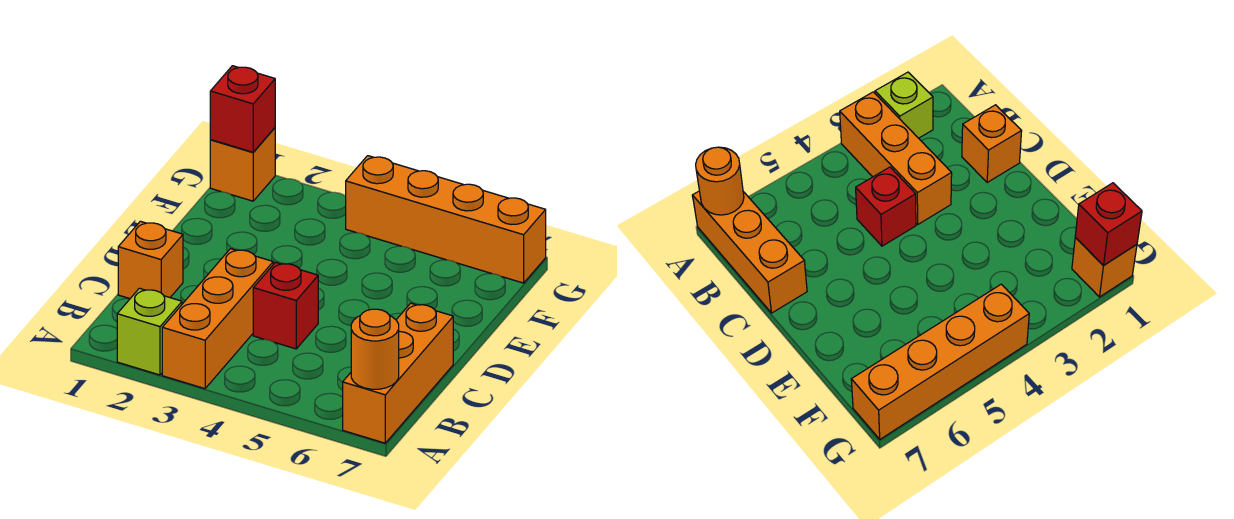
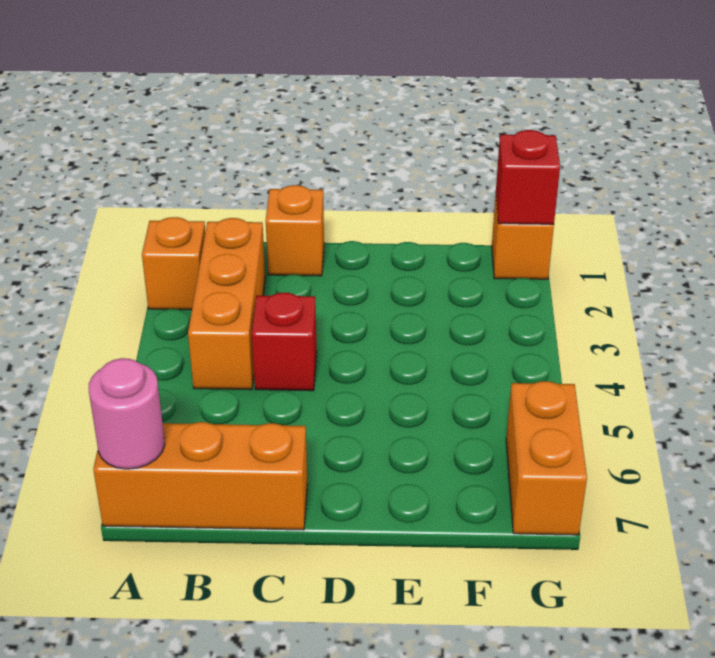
lime 1x1 brick [117,288,182,375] -> orange 1x1 brick [142,217,205,310]
orange 1x3 brick [162,249,273,389] -> orange 1x3 brick turned to [188,218,265,390]
orange 1x1 round brick [351,309,399,389] -> pink 1x1 round brick [89,358,165,469]
orange 1x4 brick [346,156,546,283] -> orange 1x2 brick [506,381,587,535]

